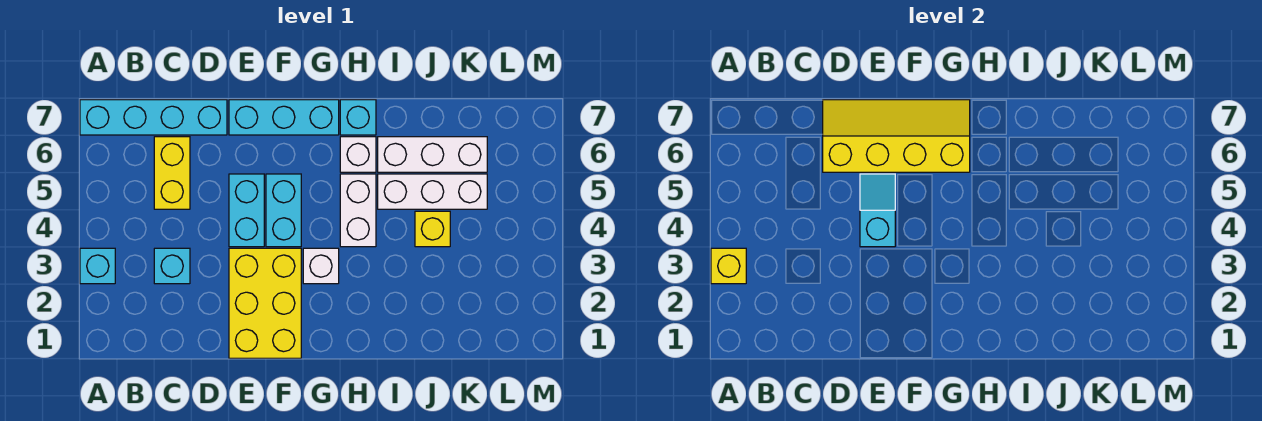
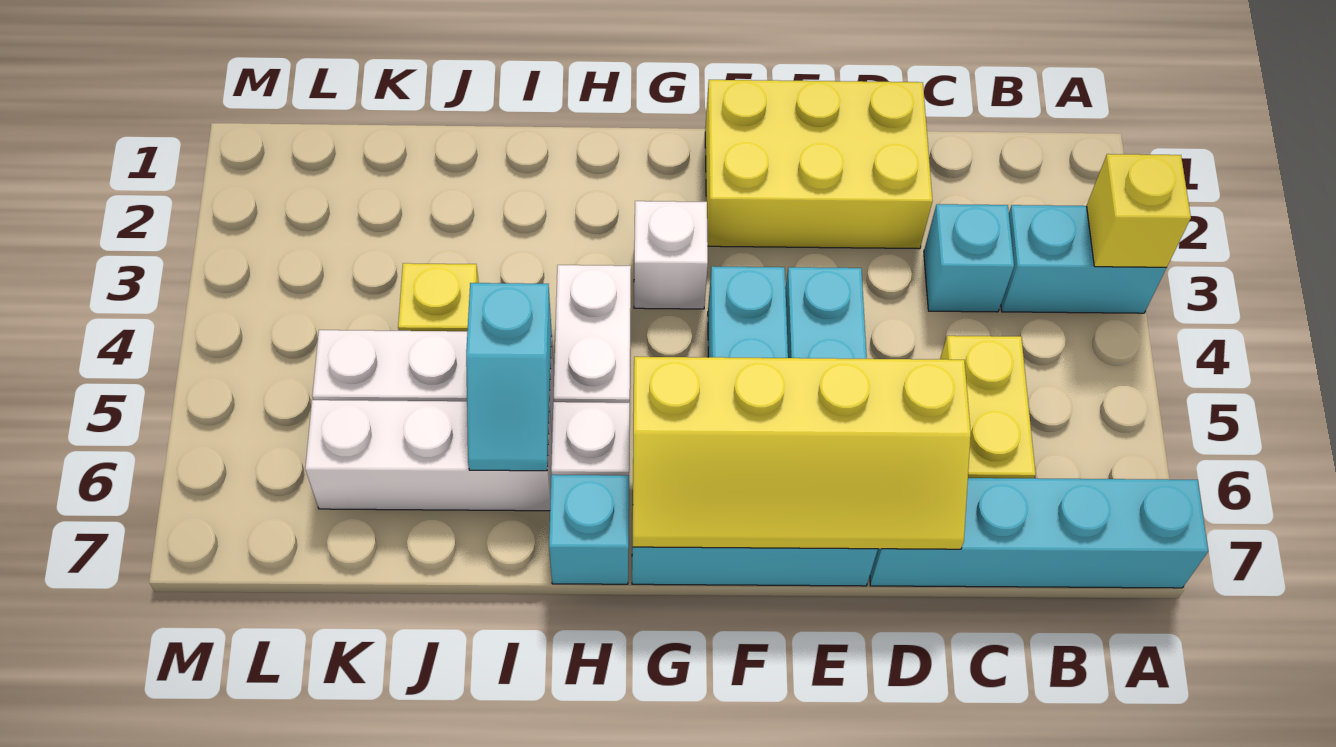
cyan 1x1 brick [80,248,115,284] -> cyan 1x2 brick [1001,205,1167,313]
yellow 2x3 brick [229,248,301,358] -> yellow 2x3 brick turned to [705,80,933,249]
cyan 1x2 slope [860,174,895,247] -> cyan 1x2 slope moved to [466,283,552,471]

